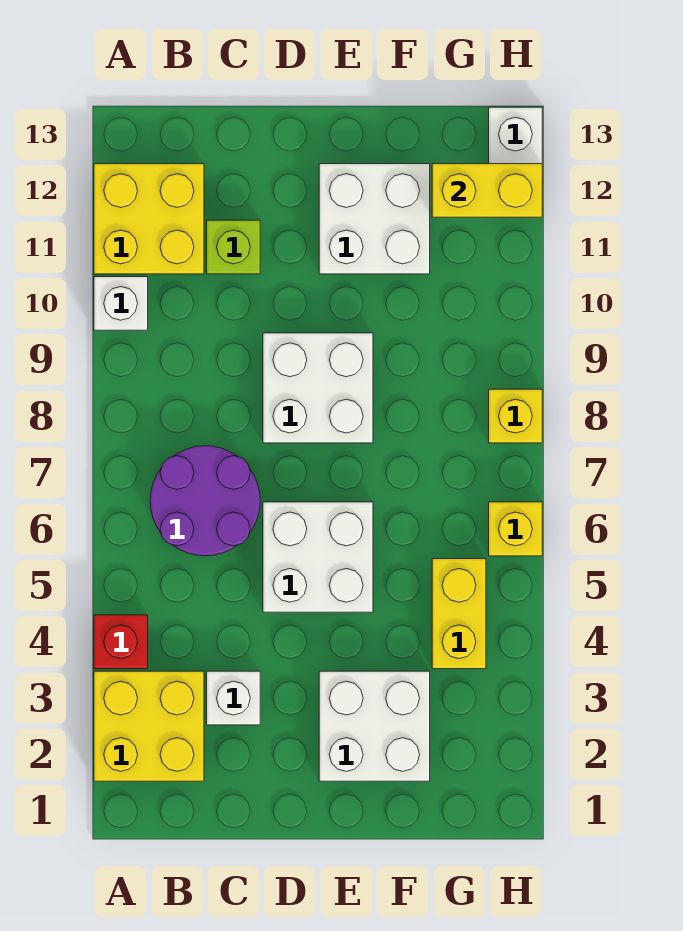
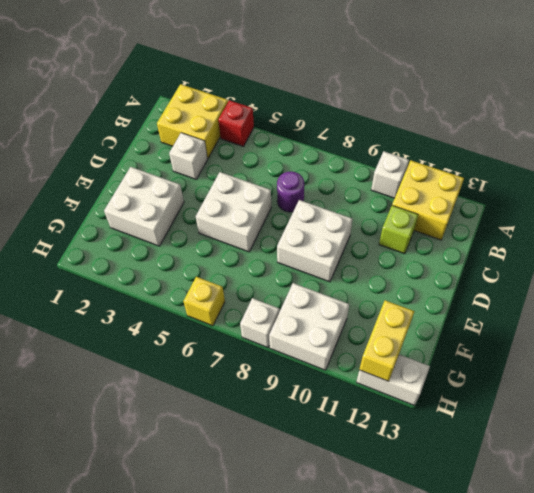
purple 2x2 round brick [150,446,260,556] -> purple 1x1 round brick [277,171,304,212]
white 2x2 brick [319,164,430,274] -> white 2x2 brick moved to [269,283,349,370]
yellow 1x2 brick [432,559,486,669] -> none
yellow 1x1 brick [489,389,542,443] -> white 1x1 brick [240,298,280,347]

